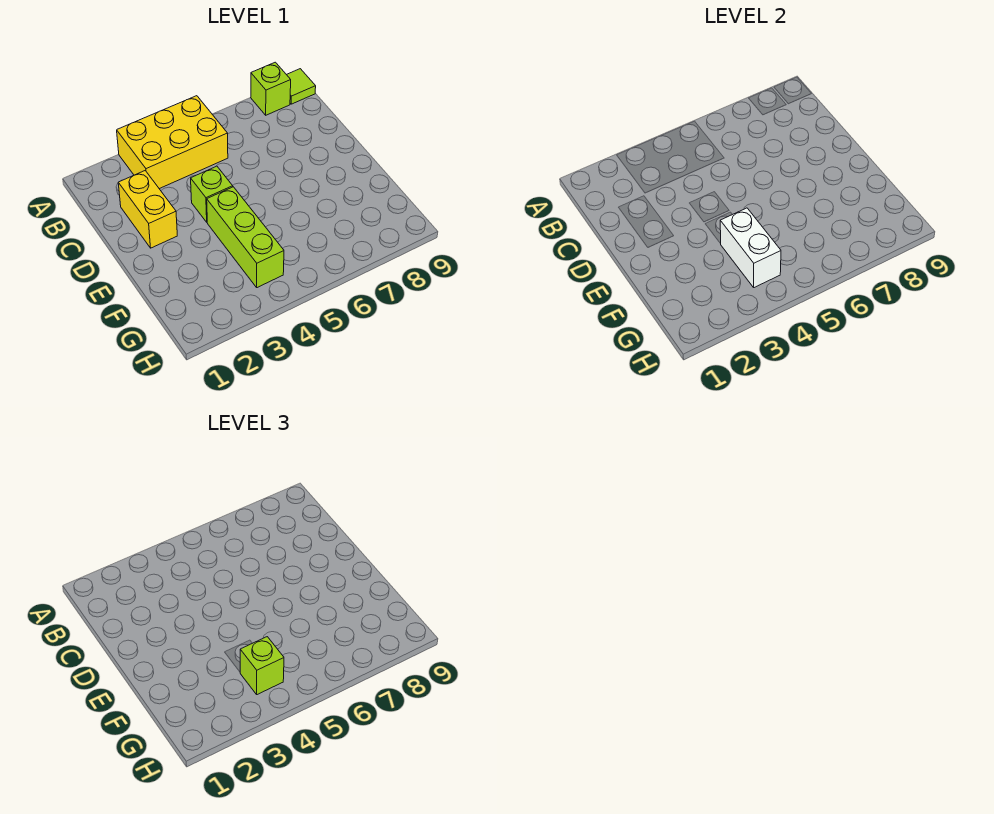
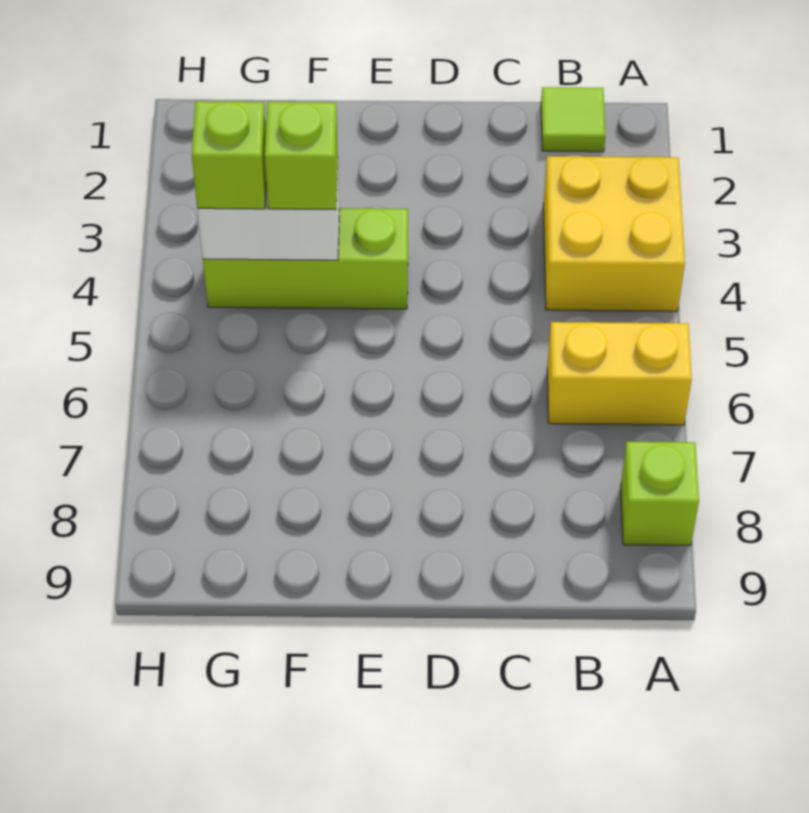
yellow 2x3 brick [117,96,228,189] -> yellow 2x2 brick [543,156,685,311]
lime 1x1 tile [287,69,316,104] -> lime 1x1 tile moved to [541,87,605,152]
yellow 1x2 brick [118,171,177,248] -> yellow 1x2 brick moved to [547,322,692,425]
lime 1x1 brick [191,166,233,222] -> lime 1x1 brick moved to [265,102,338,210]

